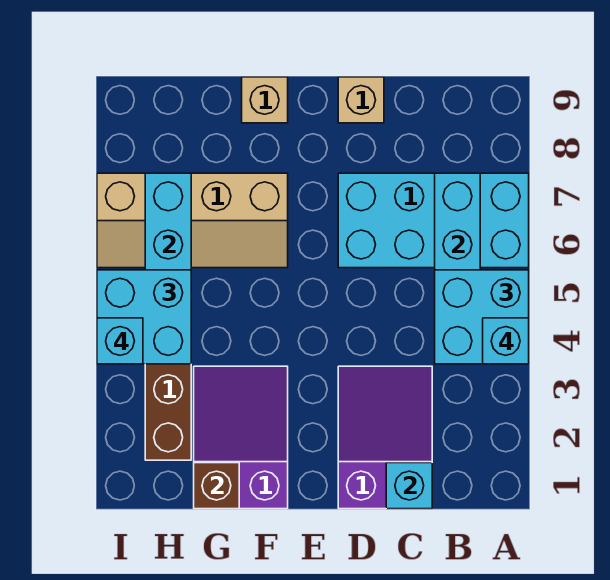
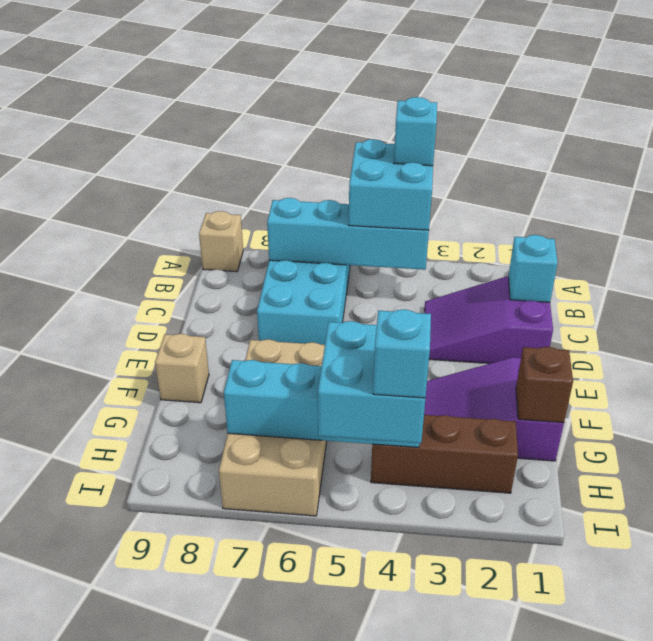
tan 1x1 brick [338,77,384,123] -> tan 1x1 brick moved to [199,211,243,272]
tan 2x4 slope [97,173,288,268] -> tan 2x4 brick [219,339,327,516]

